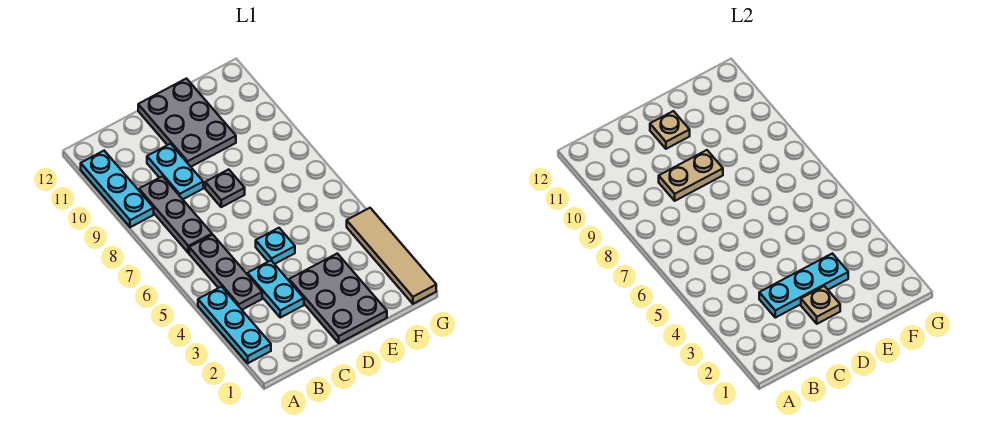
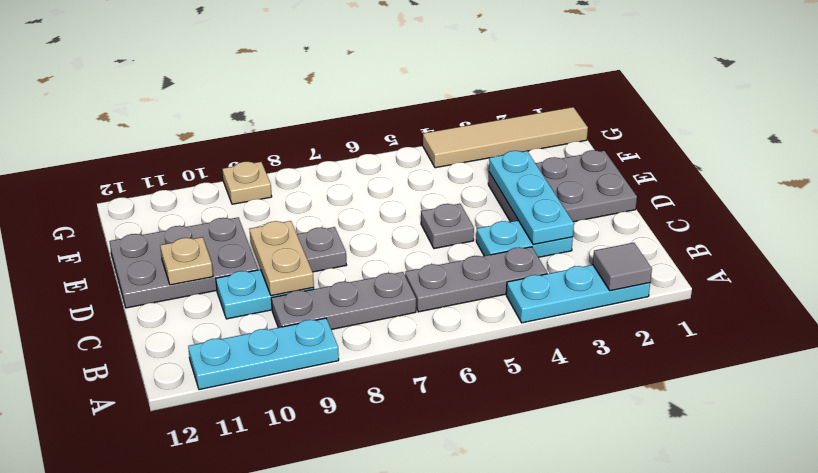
none -> grey 1x1 tile [593,243,652,291]
tan 1x1 plate [801,286,840,324] -> tan 1x1 plate moved to [222,161,272,204]
cyan 1x1 plate [256,228,295,264] -> grey 1x1 plate [421,204,474,249]

